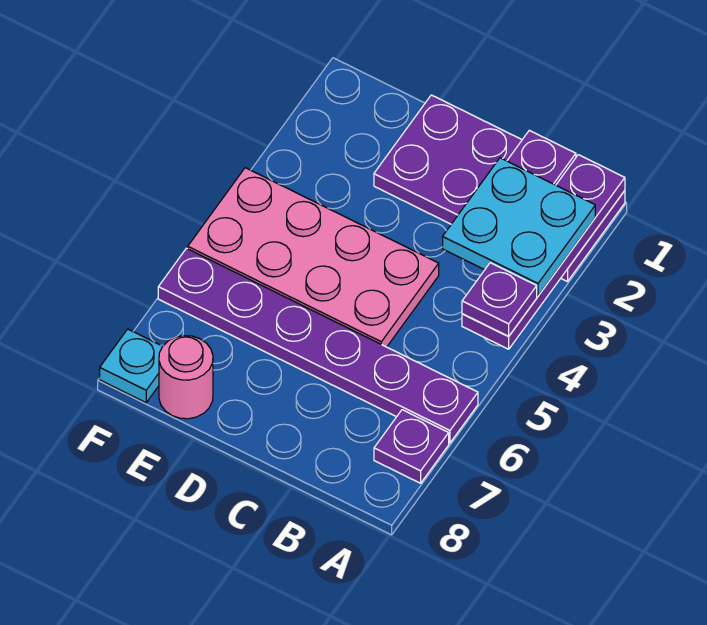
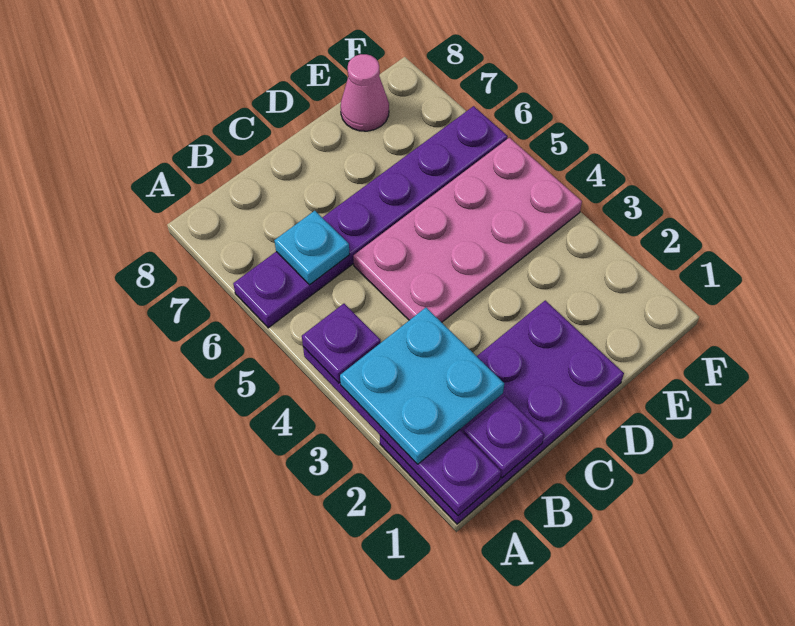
purple 1x1 plate [374,410,449,483] -> none
pink 1x1 round brick [159,336,213,419] -> pink 1x1 cone [341,54,389,131]
cyan 1x1 plate [100,329,163,403] -> cyan 1x1 plate moved to [275,211,350,285]

